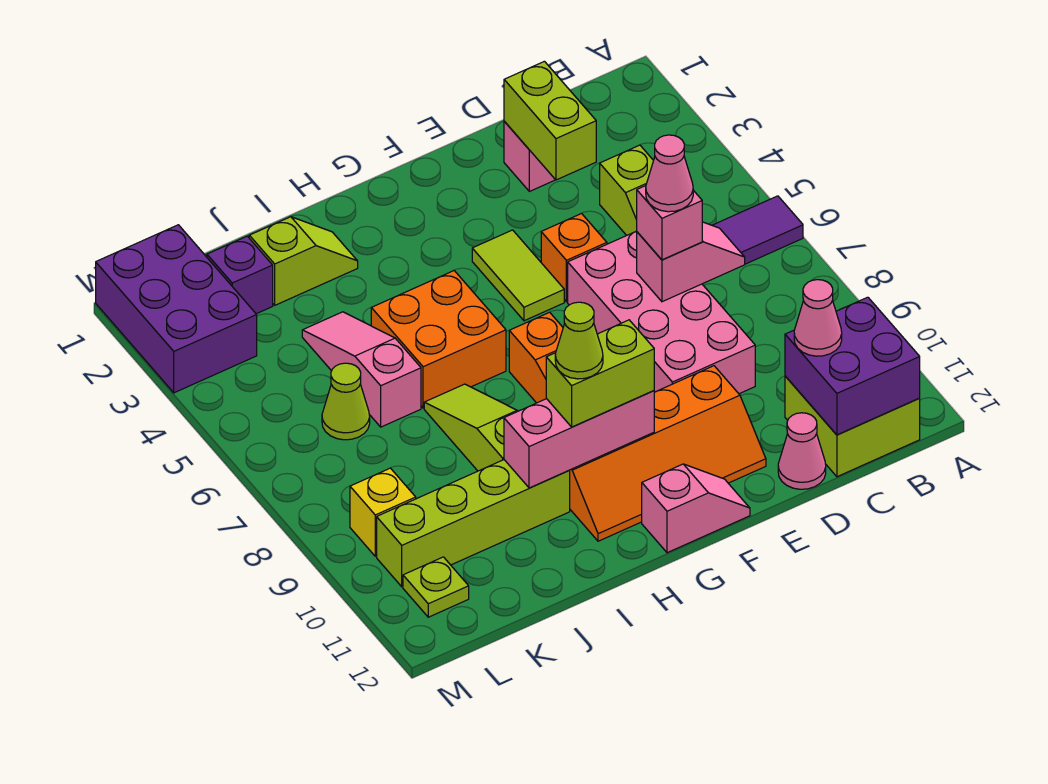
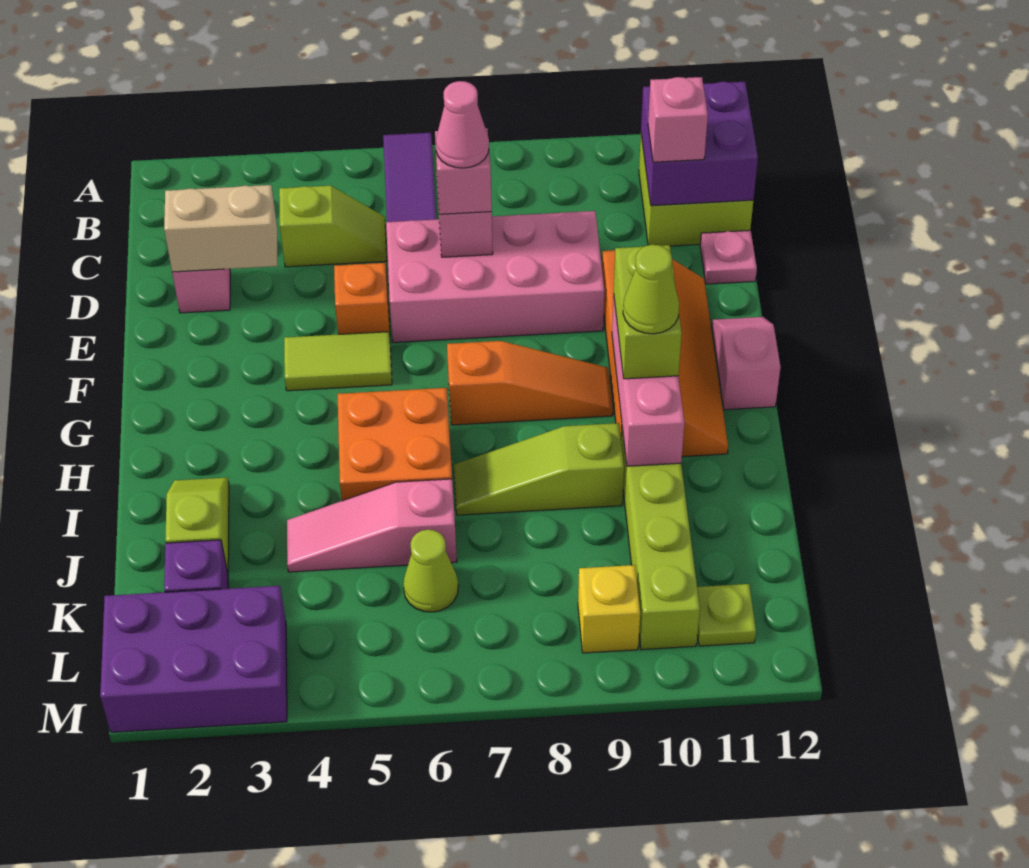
pink 1x1 cone [794,280,842,356] -> pink 1x1 brick [648,77,708,162]
lime 1x2 brick [504,61,596,180] -> tan 1x2 brick [164,185,277,272]
pink 1x1 cone [778,413,826,489] -> pink 1x1 plate [700,230,757,284]

